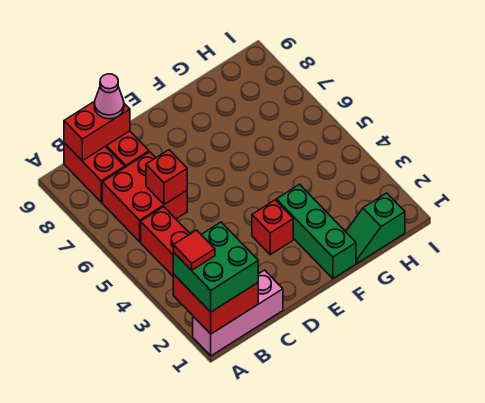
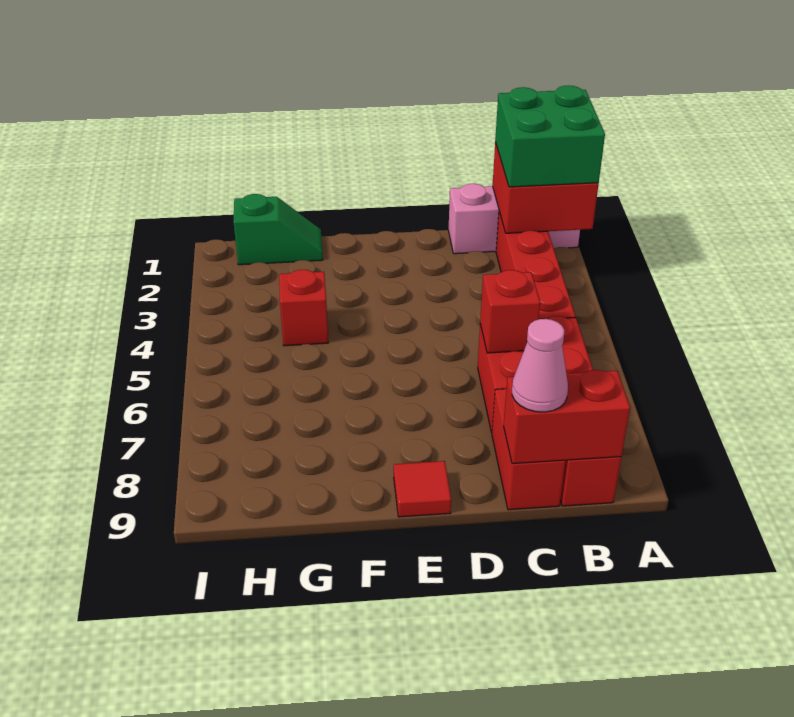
red 1x1 tile [173,230,215,270] -> red 1x1 tile moved to [394,461,451,517]
red 1x1 brick [252,200,293,255] -> red 1x1 brick moved to [279,270,328,346]
green 1x3 brick [276,184,356,279] -> none

